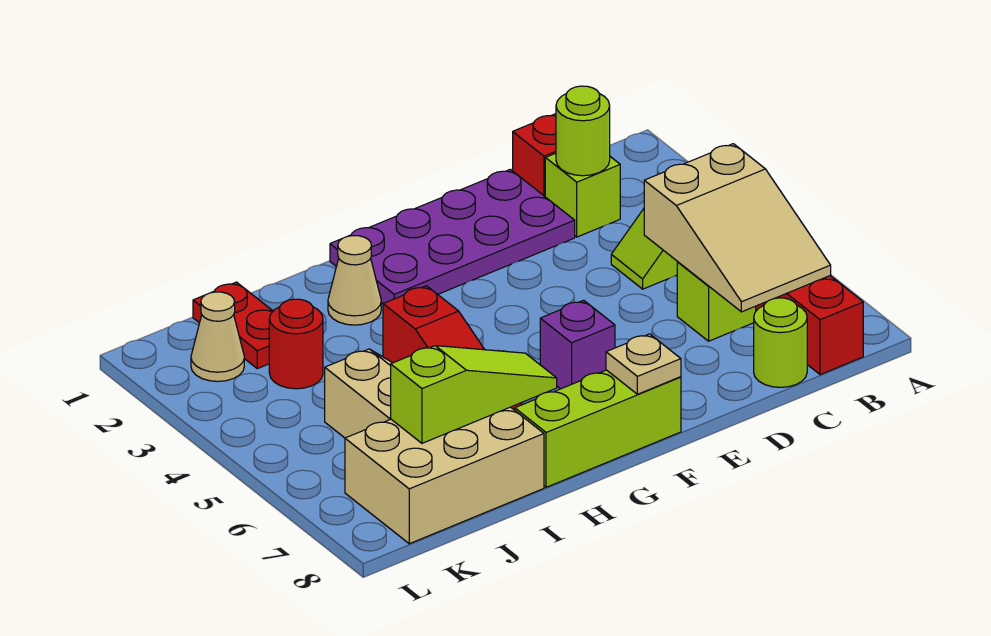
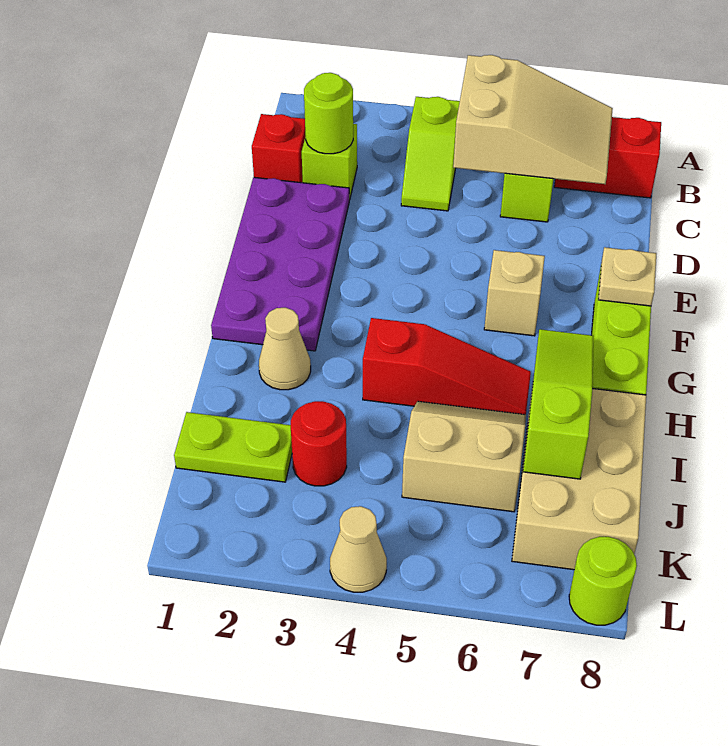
lime 1x1 round brick [754,298,807,387] -> lime 1x1 round brick moved to [569,537,637,625]
purple 1x1 brick [540,300,615,389] -> tan 1x1 brick [484,250,545,336]
red 1x2 plate [193,282,273,369] -> lime 1x2 plate [174,412,292,482]
tan 1x1 cone [191,292,244,381] -> tan 1x1 cone moved to [330,506,387,592]

